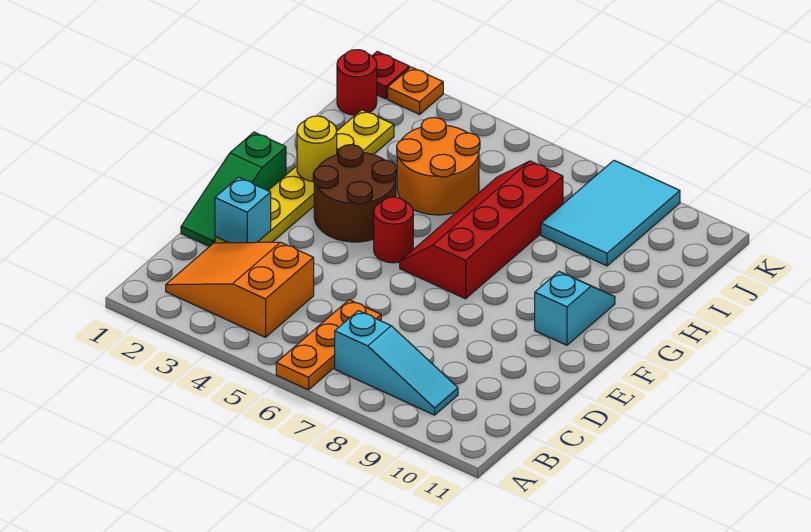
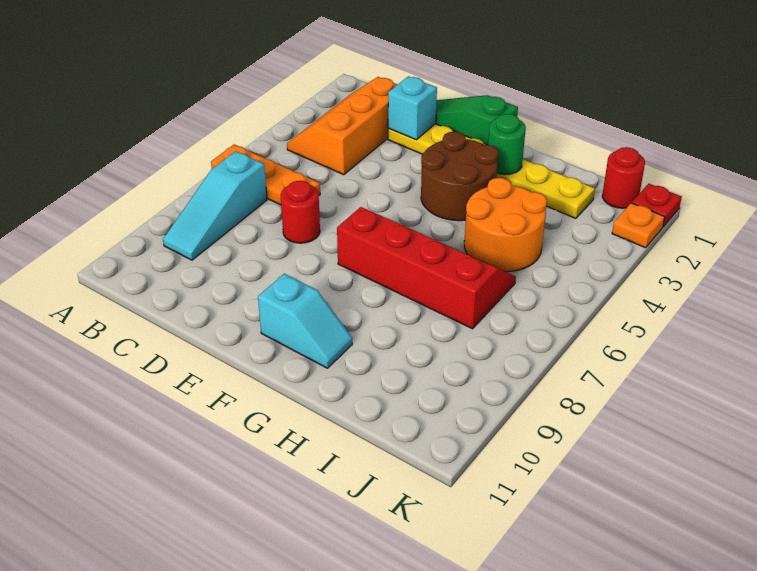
orange 2x3 slope [166,242,314,337] -> orange 2x3 slope turned to [287,77,398,175]
red 1x1 round brick [374,197,413,263] -> red 1x1 round brick moved to [281,181,320,243]
yellow 1x1 round brick [297,116,337,182] -> green 1x1 round brick [488,114,526,174]
cyan 2x3 tile [541,160,680,266] -> none

